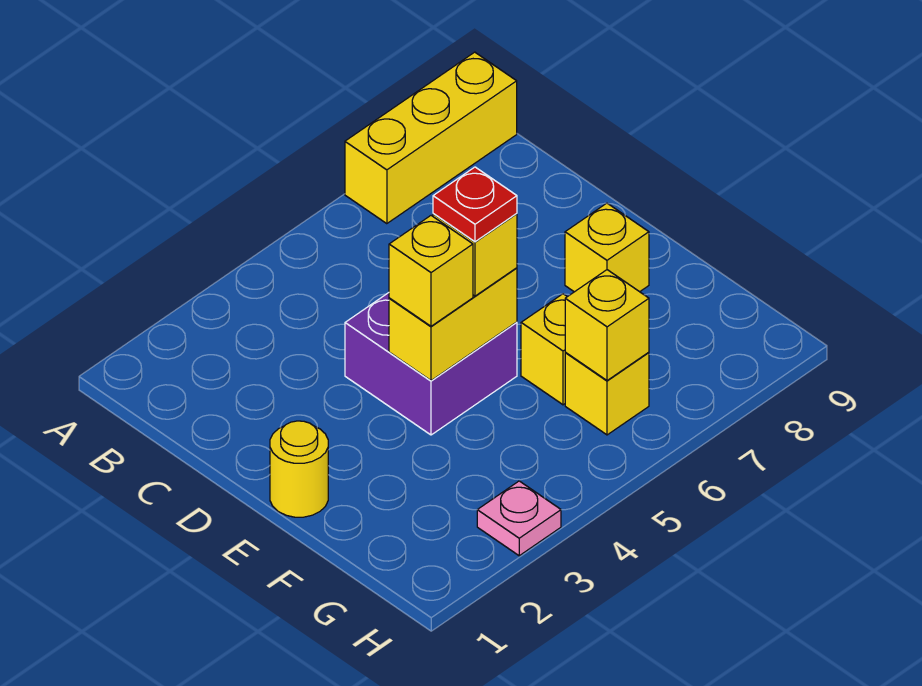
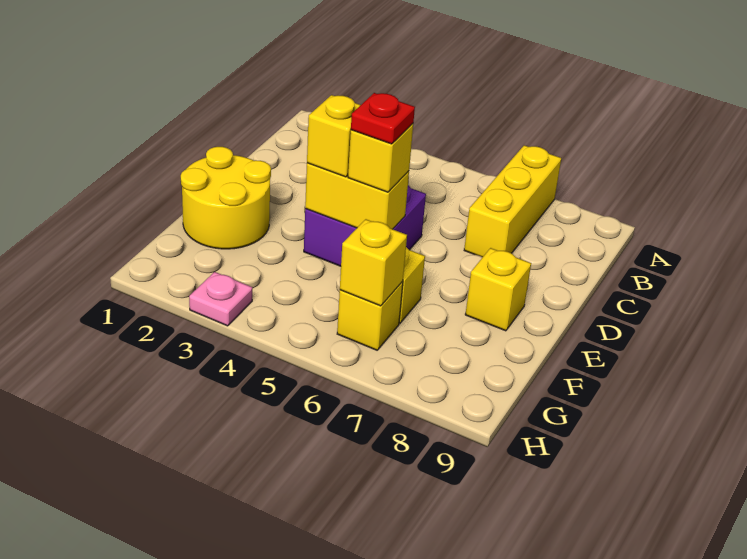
yellow 1x3 brick [345,52,517,224] -> yellow 1x3 brick turned to [464,145,561,257]
yellow 1x1 round brick [270,421,328,517] -> yellow 2x2 round brick [181,147,271,249]

